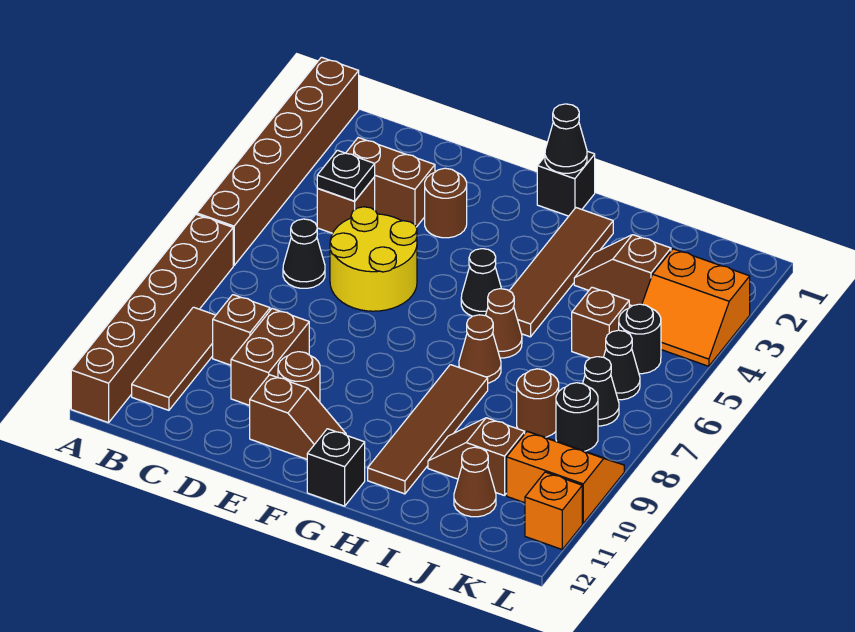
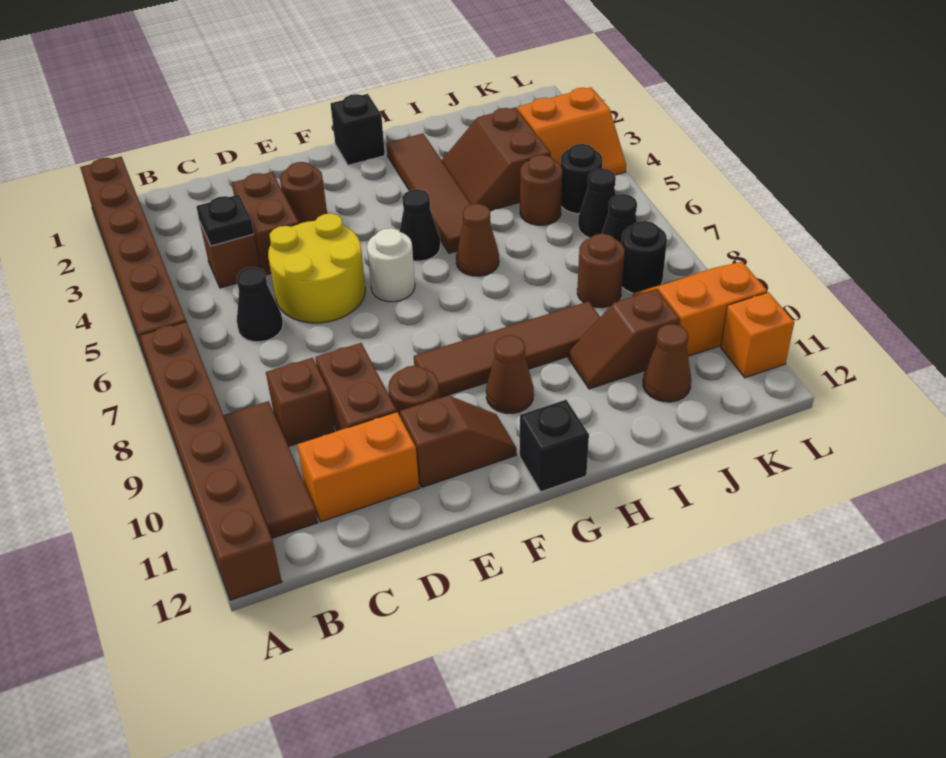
brown 1x2 brick [346,138,435,227] -> brown 1x2 brick turned to [232,172,299,275]
none -> orange 1x2 brick [297,412,419,522]
none -> white 1x1 round brick [367,228,415,302]
black 1x1 cone [545,104,587,173] -> none
brown 1x1 cone [459,315,501,383] -> brown 1x1 cone moved to [486,336,534,413]
brown 1x4 tile [368,365,488,494] -> brown 1x4 tile turned to [414,301,600,398]
brown 1x2 slope [574,235,671,306] -> brown 2x2 slope [442,107,551,211]
brown 1x1 brick [572,287,629,358] -> brown 1x1 round brick [520,155,562,225]

